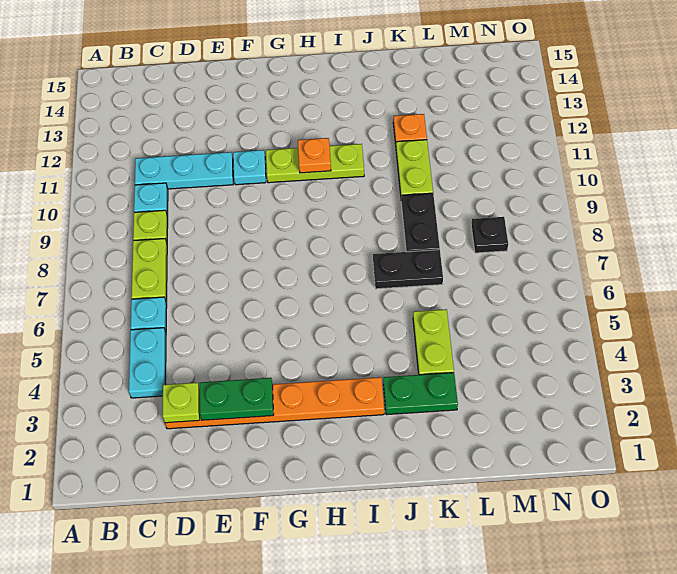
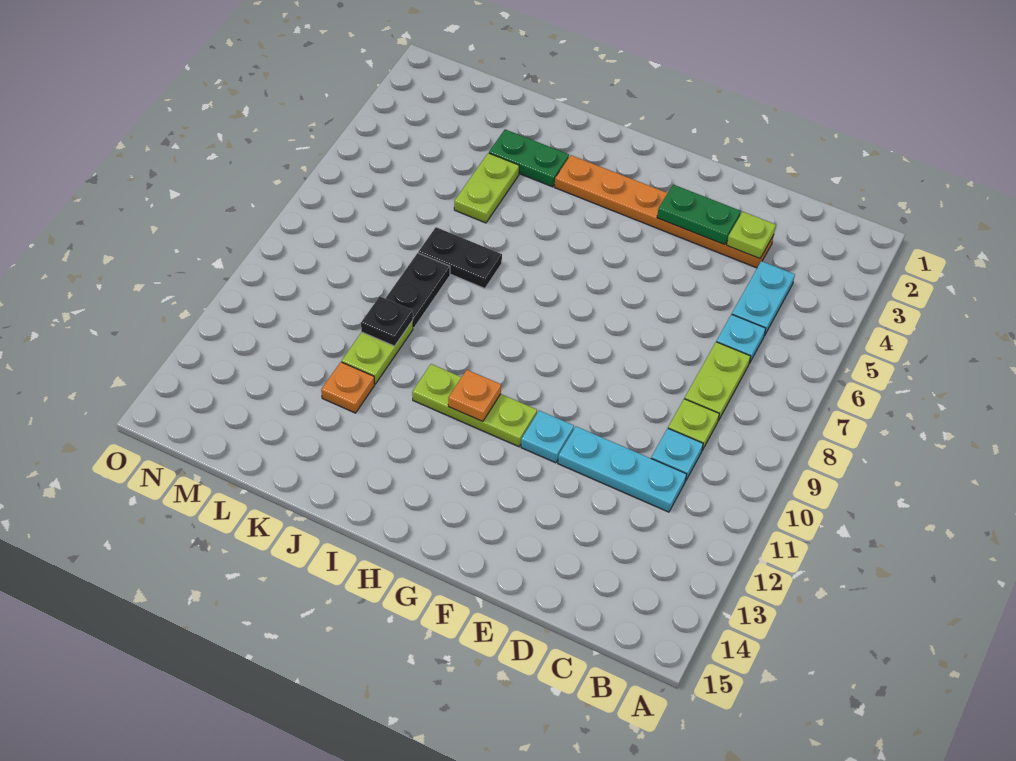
black 1x1 plate [471,217,508,253] -> black 1x1 plate moved to [361,296,413,346]

